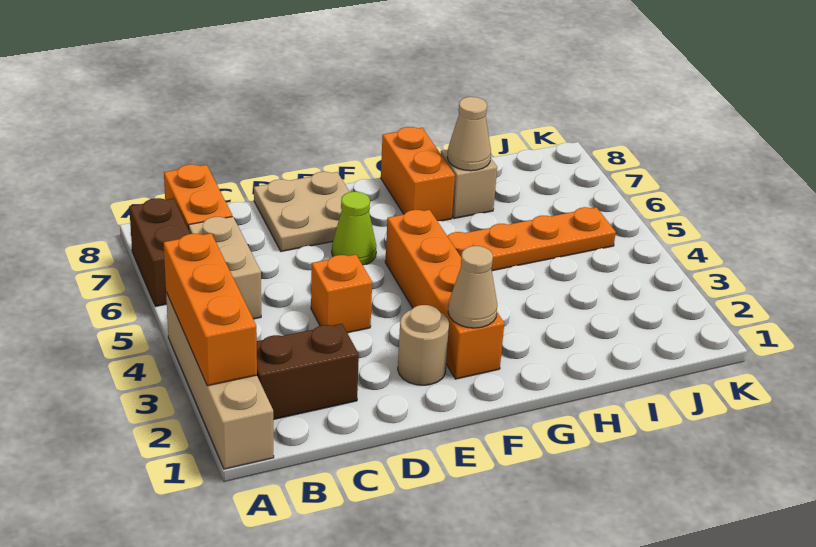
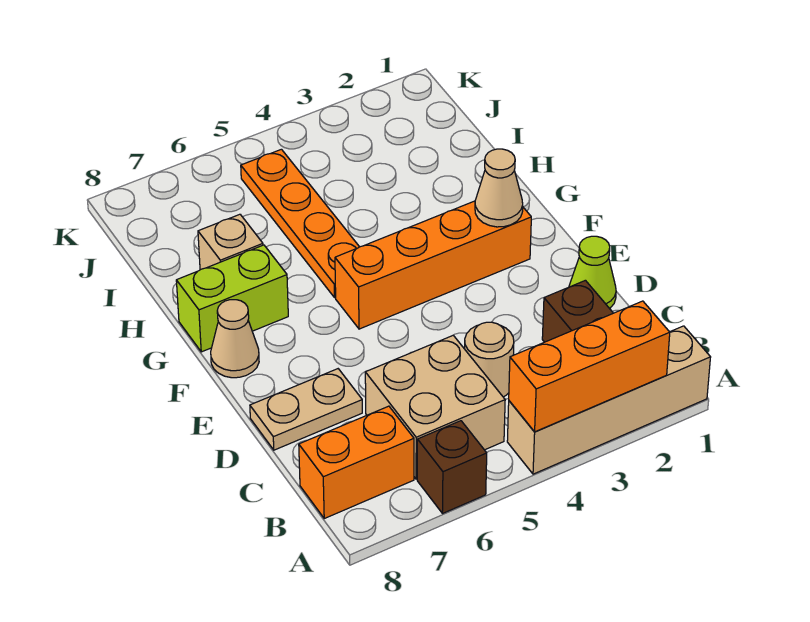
brown 1x2 brick [129,198,190,306] -> brown 1x1 brick [417,421,487,514]
tan 1x2 brick [189,217,261,319] -> tan 2x2 brick [365,335,505,479]
orange 1x1 brick [311,254,372,333] -> none
tan 2x2 plate [254,172,349,252] -> tan 1x2 plate [250,369,362,450]
tan 1x1 round brick [398,305,449,385] -> tan 1x1 round brick moved to [465,322,514,397]
lime 1x1 cone [332,192,376,265] -> lime 1x1 cone moved to [569,236,616,308]
orange 1x2 brick [381,127,455,221] -> lime 1x2 brick [176,245,288,352]
tan 1x1 cone [447,97,491,171] -> tan 1x1 cone moved to [211,300,259,378]

